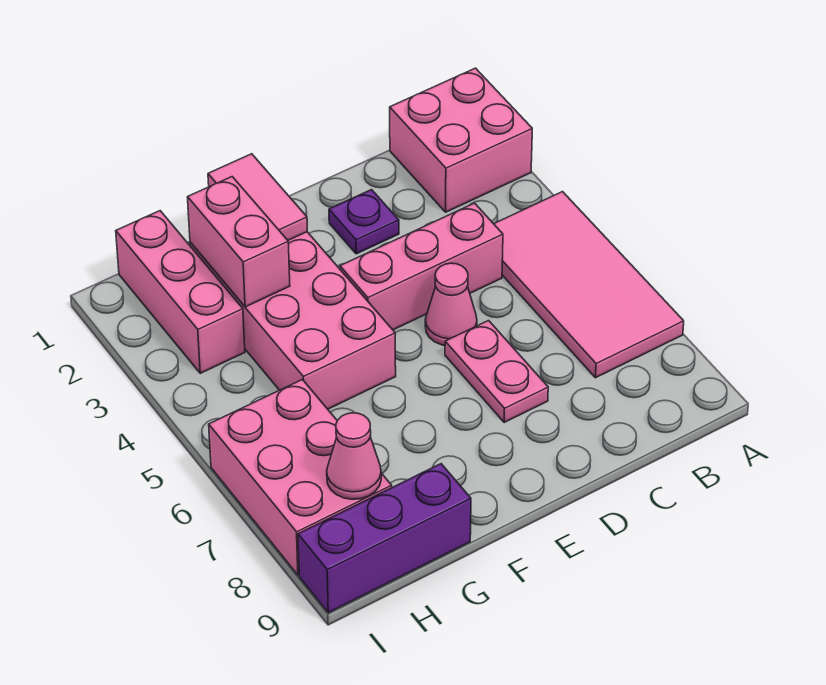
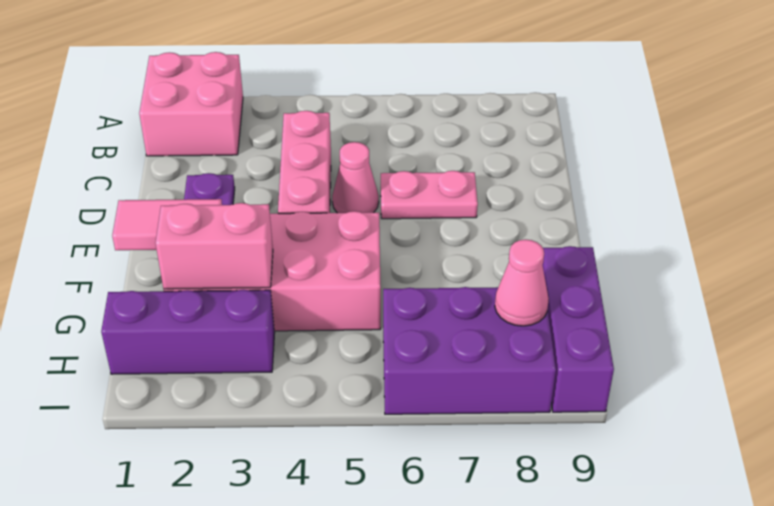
pink 2x4 tile [494,192,684,378] -> none
pink 1x3 brick [116,211,245,373] -> purple 1x3 brick [101,290,275,374]
pink 2x3 brick [209,380,392,575] -> purple 2x3 brick [383,287,556,414]

